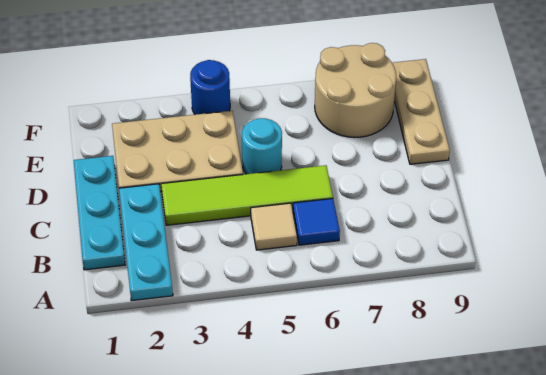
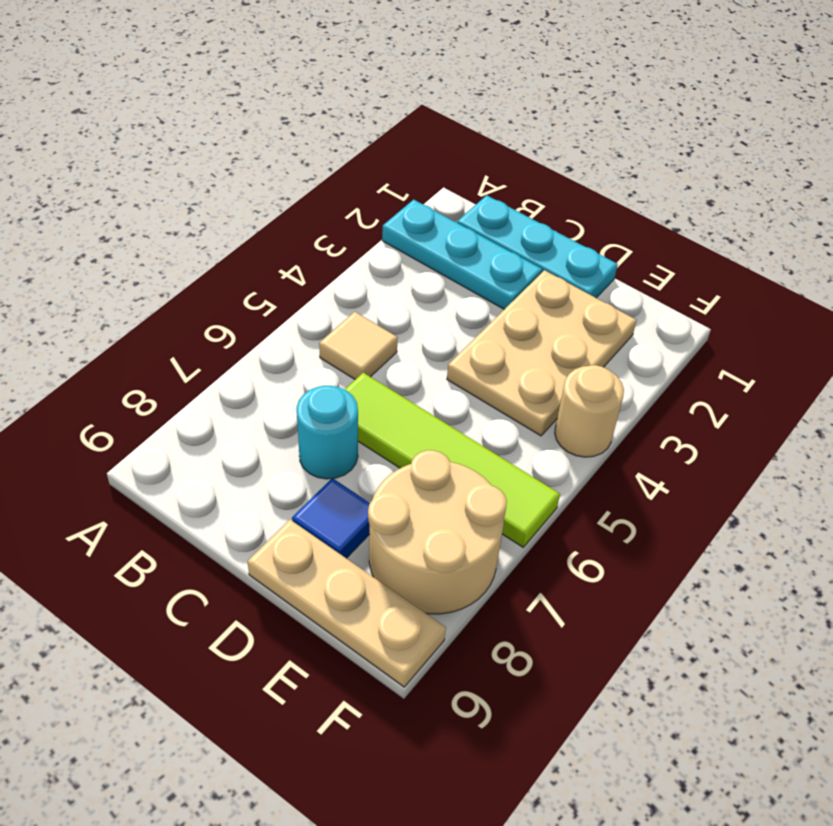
blue 1x1 tile [293,199,340,245] -> blue 1x1 tile moved to [292,478,370,558]
lime 1x4 tile [161,165,333,225] -> lime 1x4 tile turned to [345,373,560,547]
cyan 1x1 round brick [242,118,282,174] -> cyan 1x1 round brick moved to [297,386,358,479]
blue 1x1 round brick [190,60,230,115] -> tan 1x1 round brick [555,365,624,457]

